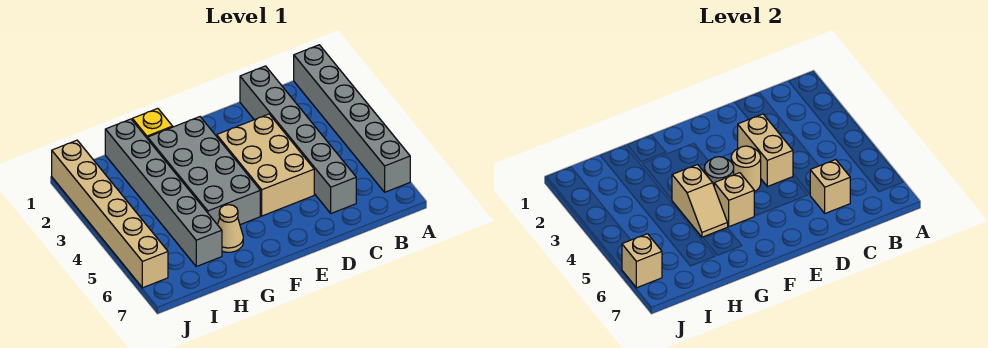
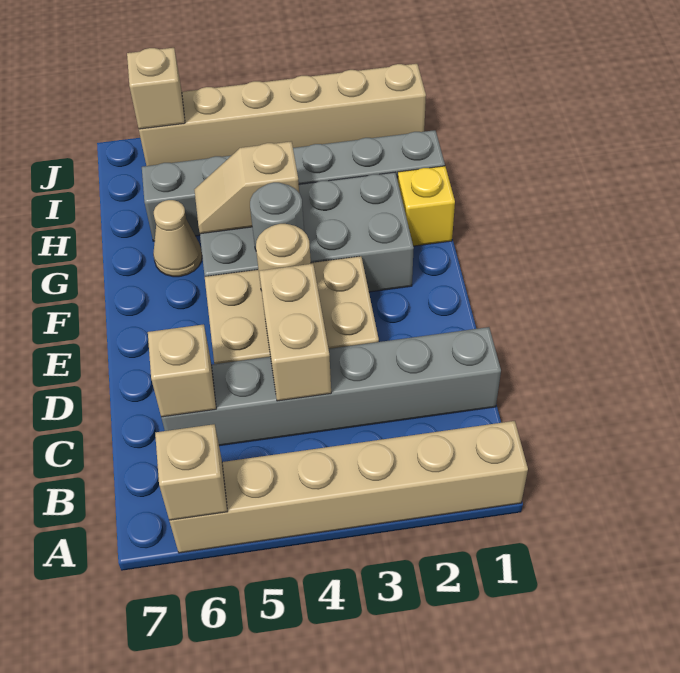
grey 1x6 brick [294,45,410,192] -> tan 1x6 brick [169,421,528,553]
tan 1x2 brick [738,114,793,187] -> tan 1x2 brick turned to [259,264,331,401]
tan 1x1 brick [714,173,754,227] -> tan 1x1 brick moved to [155,424,228,520]

